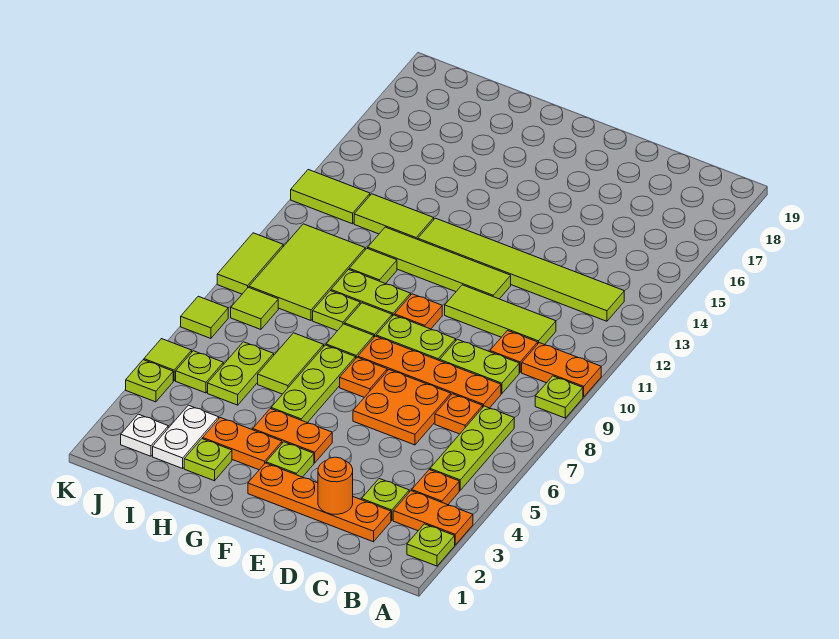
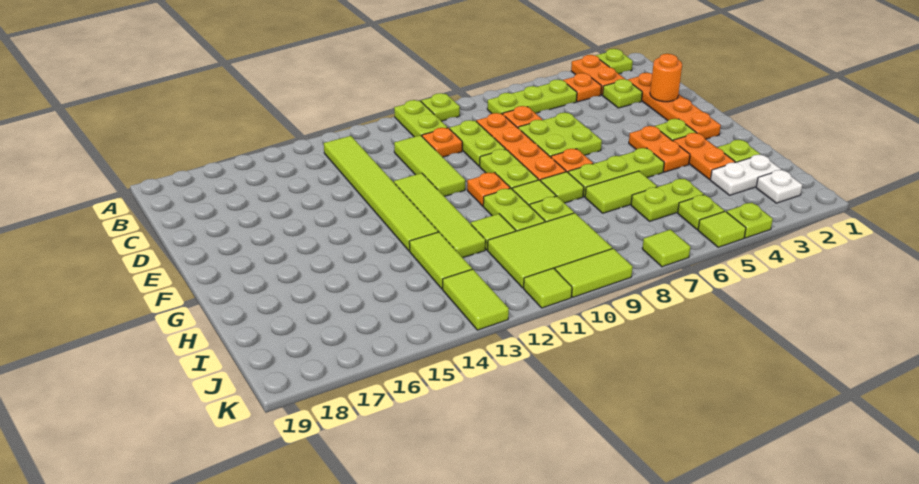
orange 1x2 plate [522,343,601,397] -> lime 1x2 plate [394,100,448,137]
orange 2x2 plate [353,370,451,445] -> lime 2x2 plate [518,113,602,157]
lime 1x1 tile [231,287,278,329] -> lime 1x1 tile moved to [524,268,572,308]

